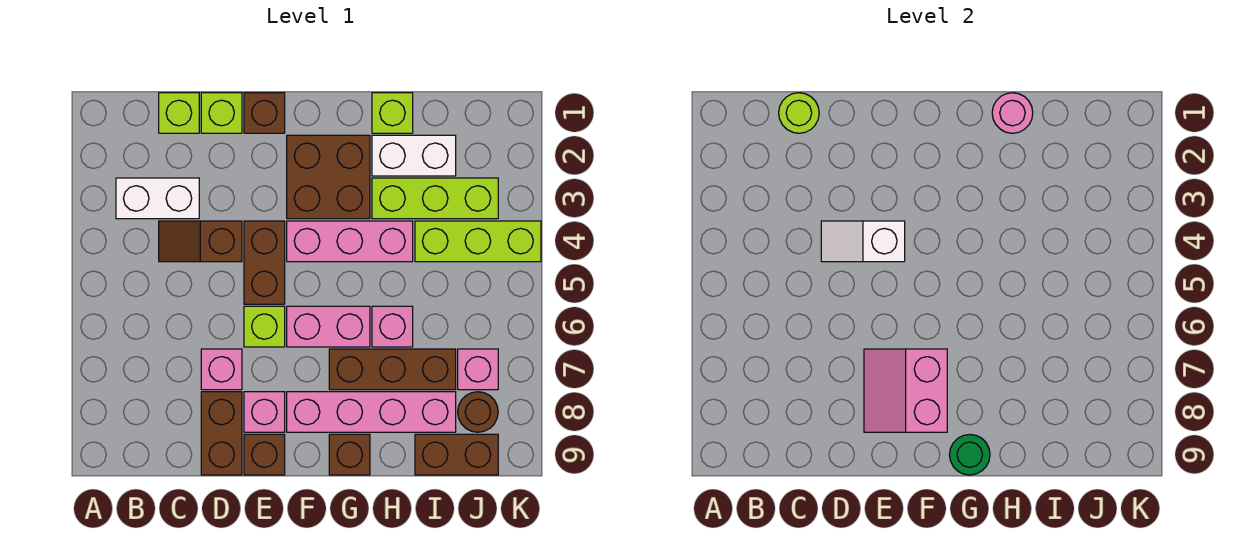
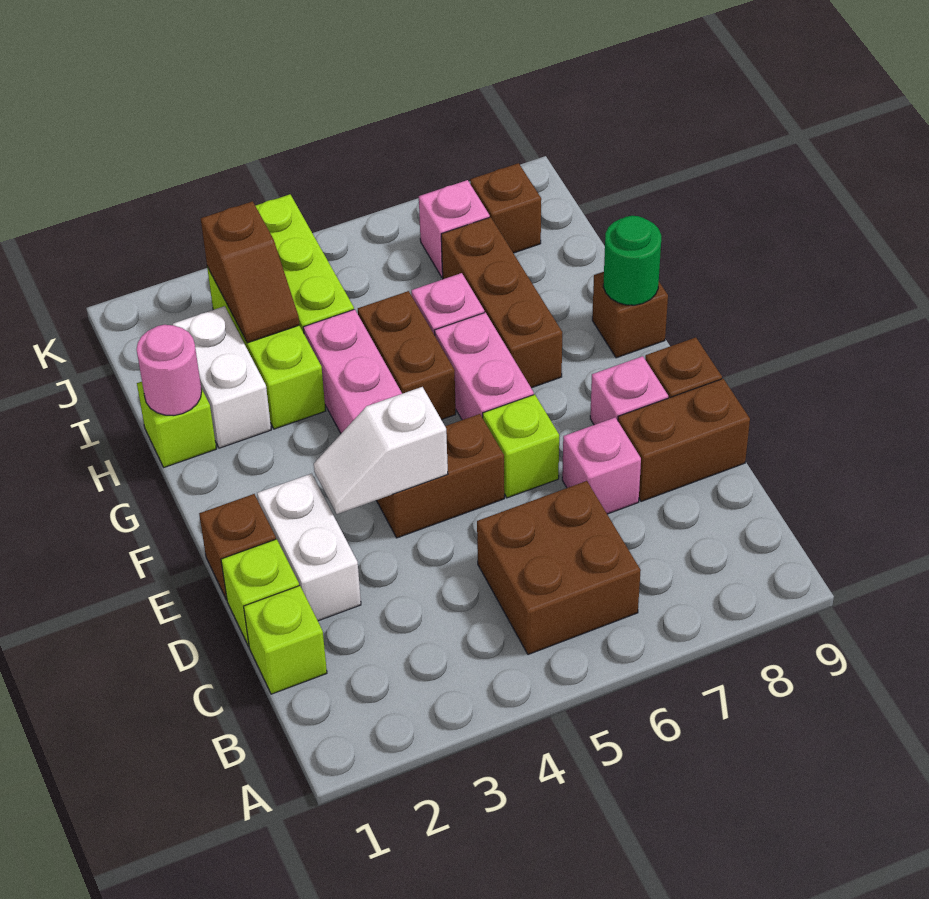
white 1x2 brick [116,178,199,219] -> white 1x2 brick moved to [257,474,361,621]
lime 1x1 round brick [779,93,819,133] -> none
brown 1x2 slope [159,221,242,262] -> brown 1x2 slope moved to [201,201,299,343]
white 1x2 slope [821,221,905,262] -> white 1x2 slope turned to [314,387,448,514]
pink 2x2 slope [864,349,947,432] -> none
brown 2x2 brick [287,135,370,219] -> brown 2x2 brick moved to [477,481,641,655]
pink 1x4 brick [287,392,456,432] -> none
brown 1x2 brick [415,434,498,475] -> brown 1x2 brick moved to [358,291,456,420]
brown 1x1 round brick [458,392,498,432] -> brown 1x1 brick [470,163,541,253]

